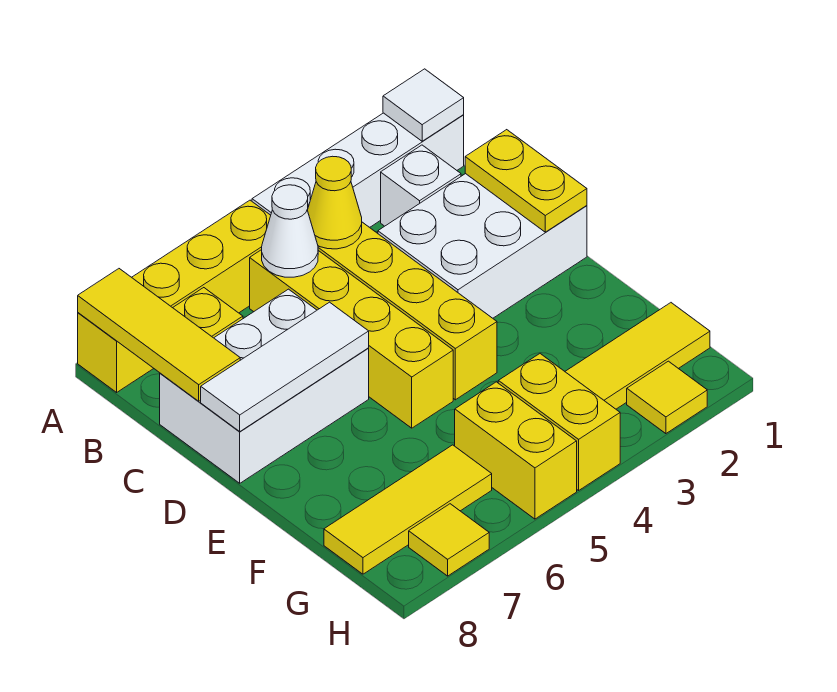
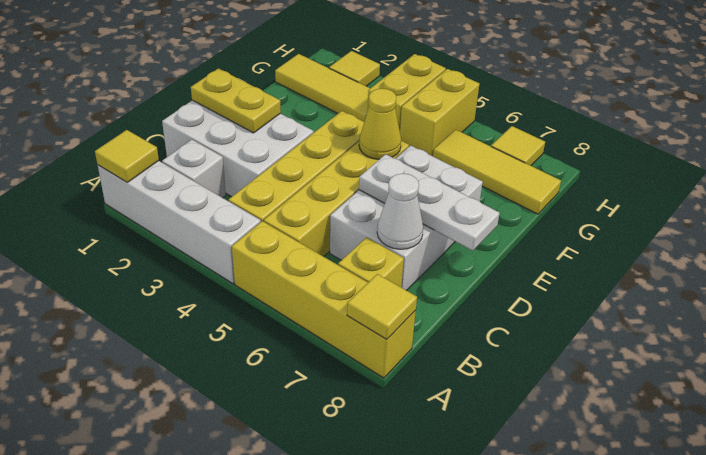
white 1x1 tile [383,69,464,141] -> yellow 1x1 tile [95,130,159,182]
yellow 1x3 tile [78,269,240,401] -> yellow 1x1 tile [347,274,417,339]
yellow 1x1 cone [308,156,362,249] -> yellow 1x1 cone moved to [359,89,401,159]
white 1x1 cone [262,185,318,277] -> white 1x1 cone moved to [377,173,423,249]
yellow 1x2 plate [465,130,587,232] -> yellow 1x2 plate turned to [191,68,281,133]
white 2x3 brick [160,289,369,483] -> white 2x3 brick turned to [330,145,483,291]
white 1x3 tile [201,302,369,431] -> white 1x3 plate [359,154,500,251]

